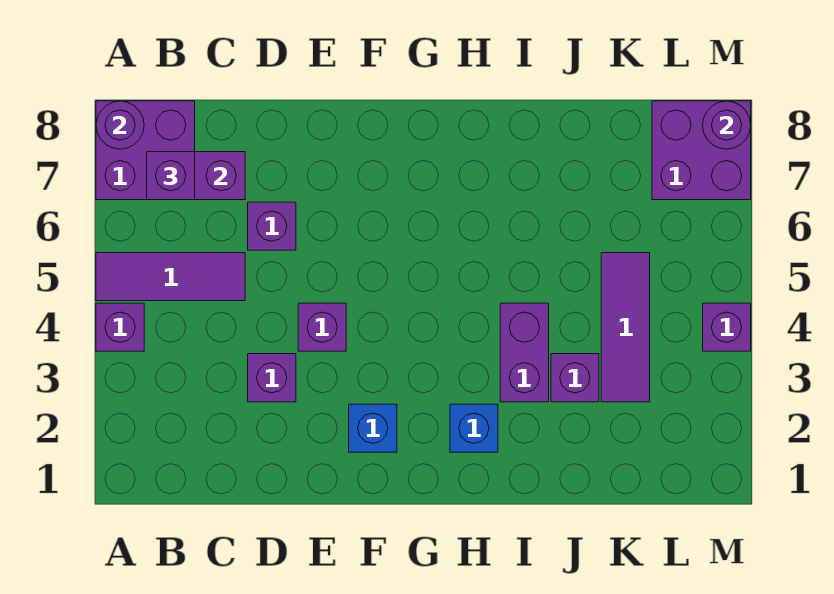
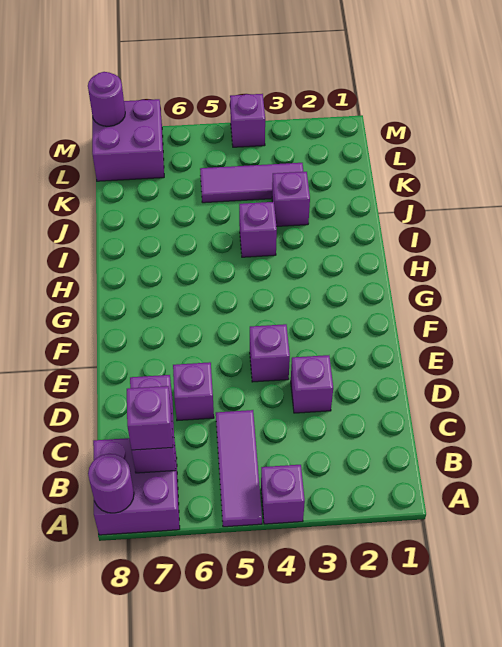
blue 1x1 brick [349,404,397,452] -> none
blue 1x1 brick [450,404,498,452] -> none
purple 1x2 brick [500,303,549,402] -> purple 1x1 brick [239,202,277,257]

